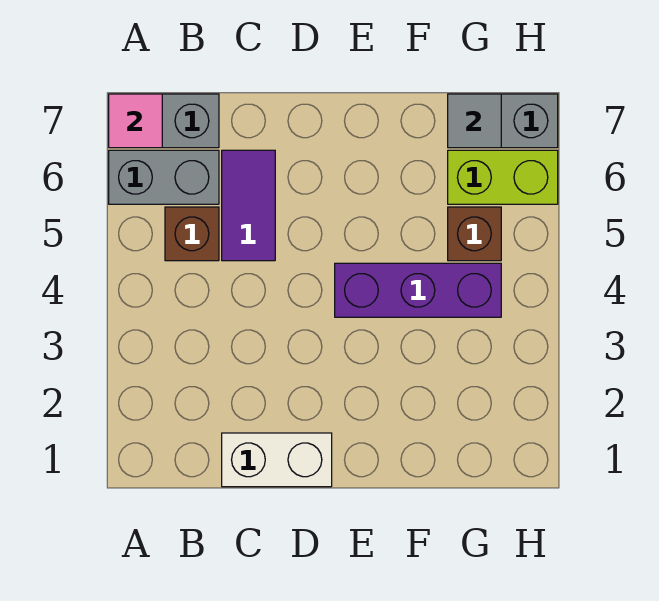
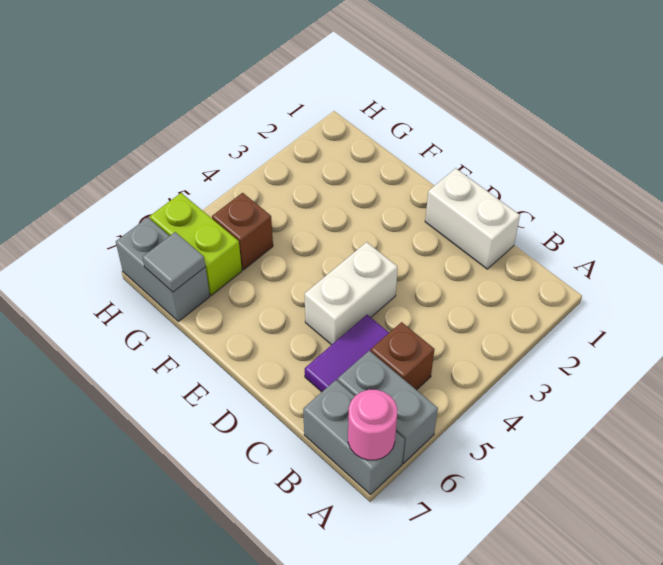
pink 1x1 tile [109,94,162,148] -> pink 1x1 round brick [348,390,397,460]
none -> white 1x2 brick [304,242,398,345]
purple 1x3 brick [335,263,501,317] -> none

